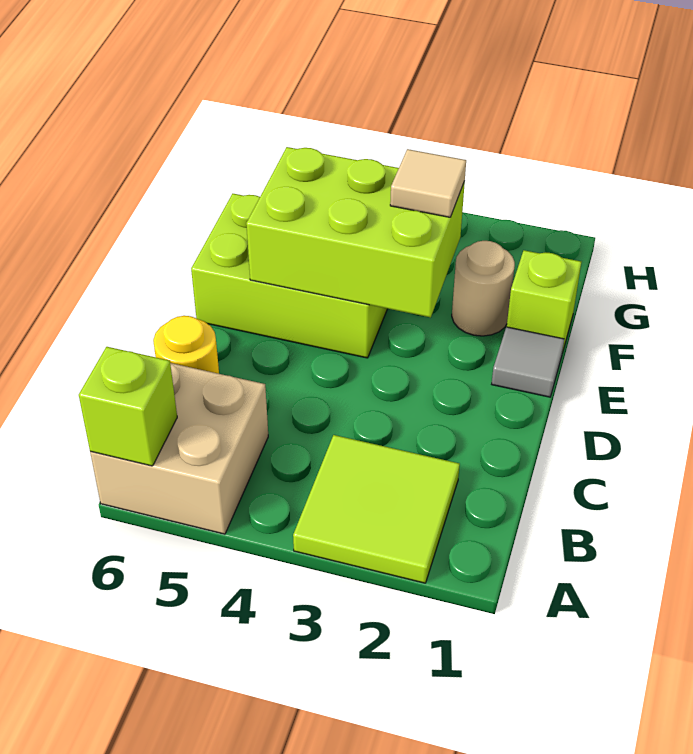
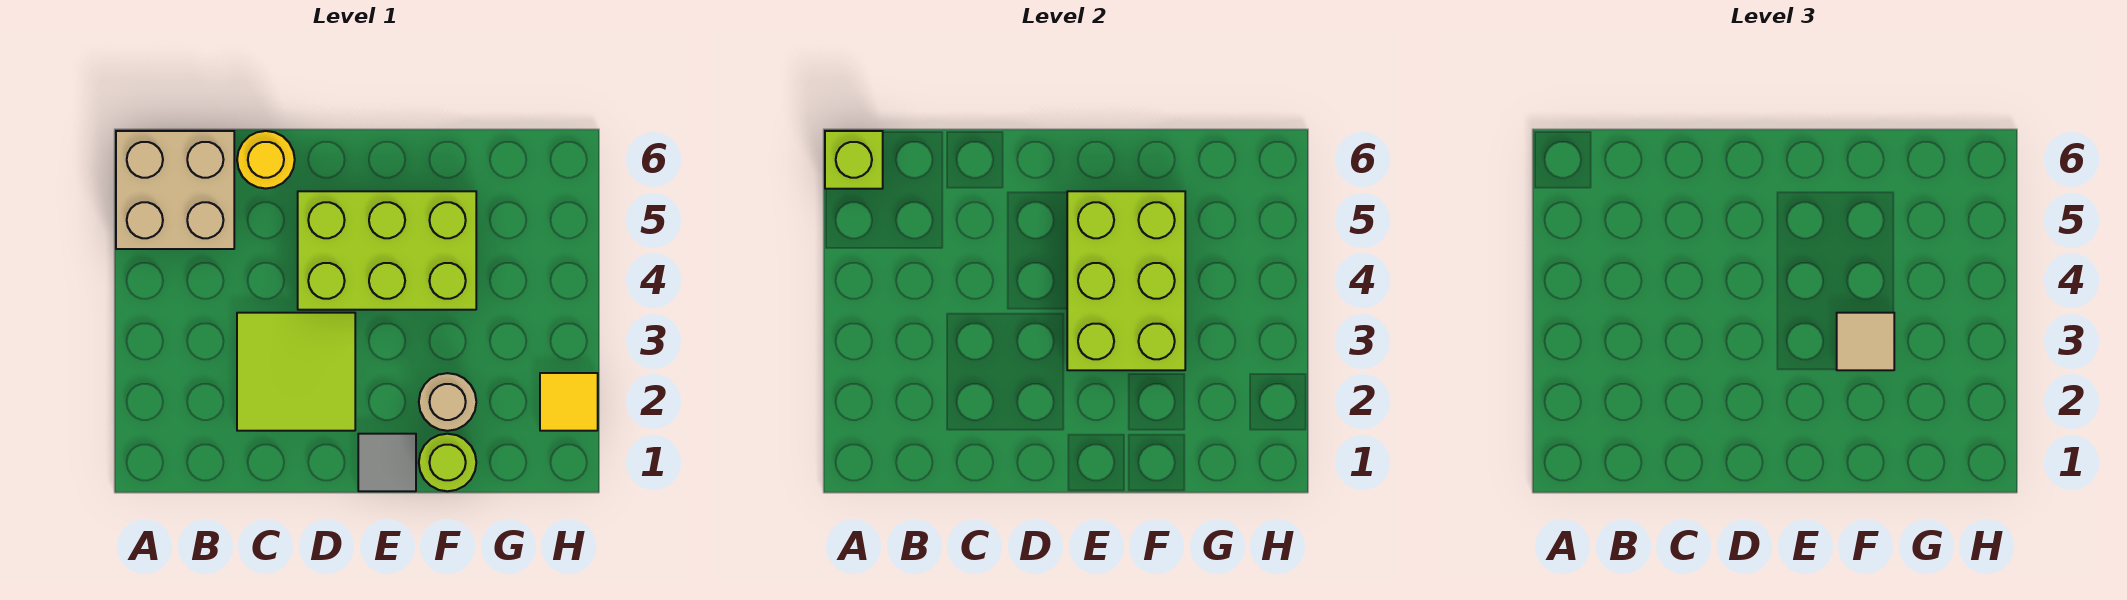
lime 2x2 tile [293,435,460,583] -> lime 2x2 tile moved to [237,313,355,431]
lime 2x3 brick [191,194,387,358] -> lime 2x3 brick turned to [298,191,476,310]
lime 1x1 brick [507,250,581,350] -> lime 1x1 round brick [419,434,476,491]
none -> yellow 1x1 tile [540,373,598,431]

